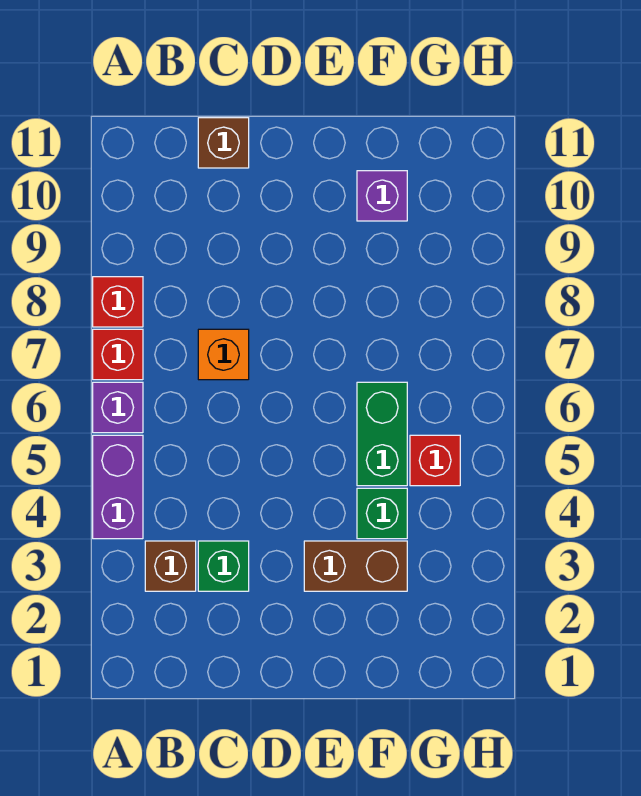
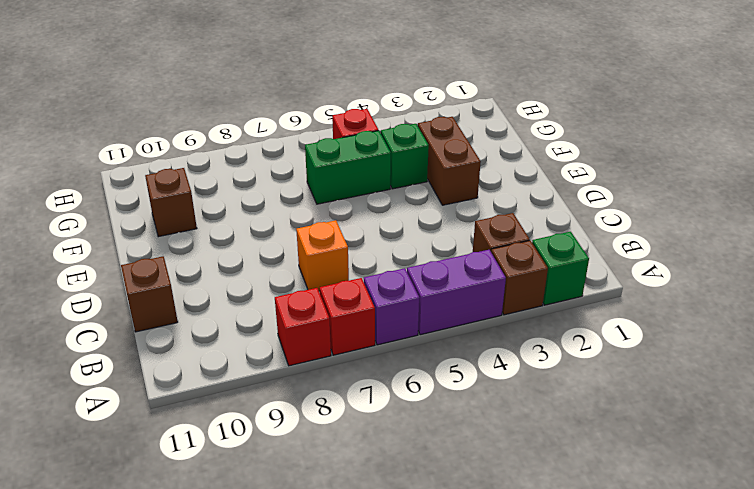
none -> brown 1x1 brick [491,241,548,315]
green 1x1 brick [198,541,249,591] -> green 1x1 brick moved to [532,232,589,305]
purple 1x1 brick [357,171,407,221] -> brown 1x1 brick [145,168,197,237]

